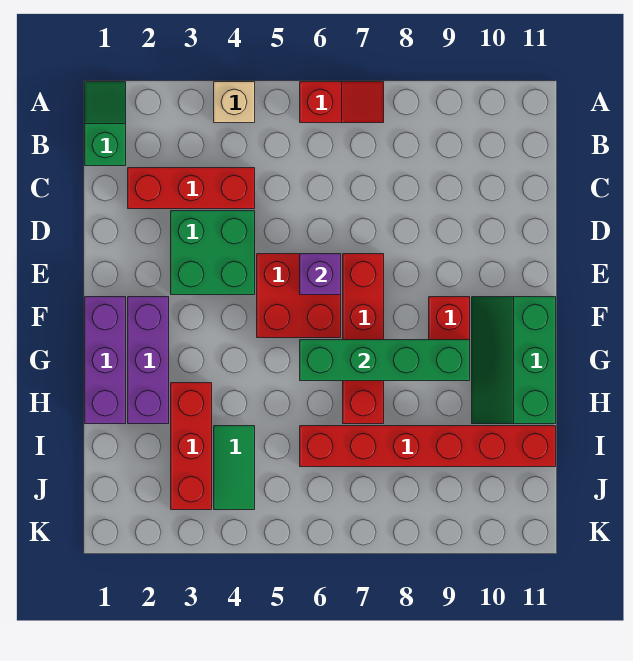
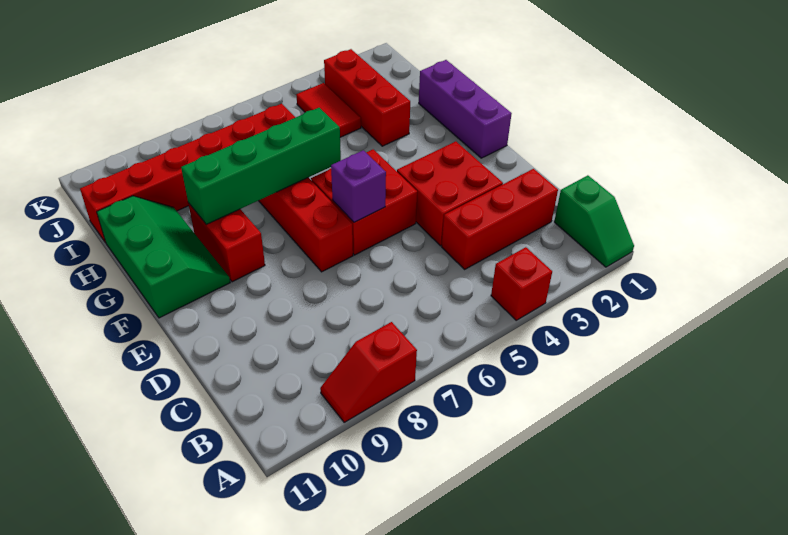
tan 1x1 brick [214,82,255,123] -> red 1x1 brick [491,247,552,320]
red 1x2 slope [300,82,384,123] -> red 1x2 slope moved to [320,322,417,422]
green 2x2 brick [171,211,255,295] -> red 2x2 brick [397,141,503,246]
purple 1x3 brick [128,297,169,424] -> none
green 1x2 tile [214,426,255,510] -> red 1x2 tile [296,83,361,137]

